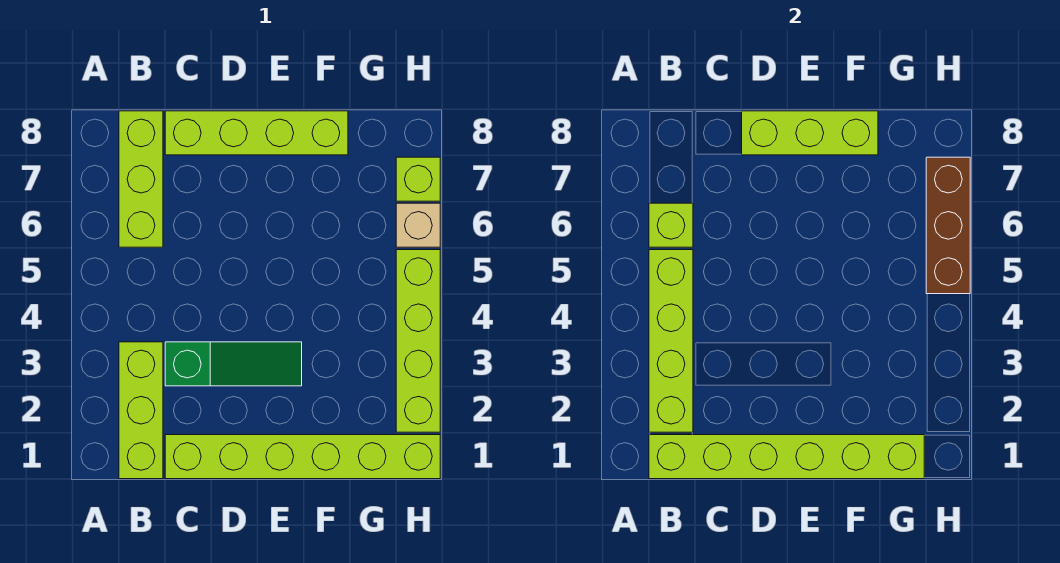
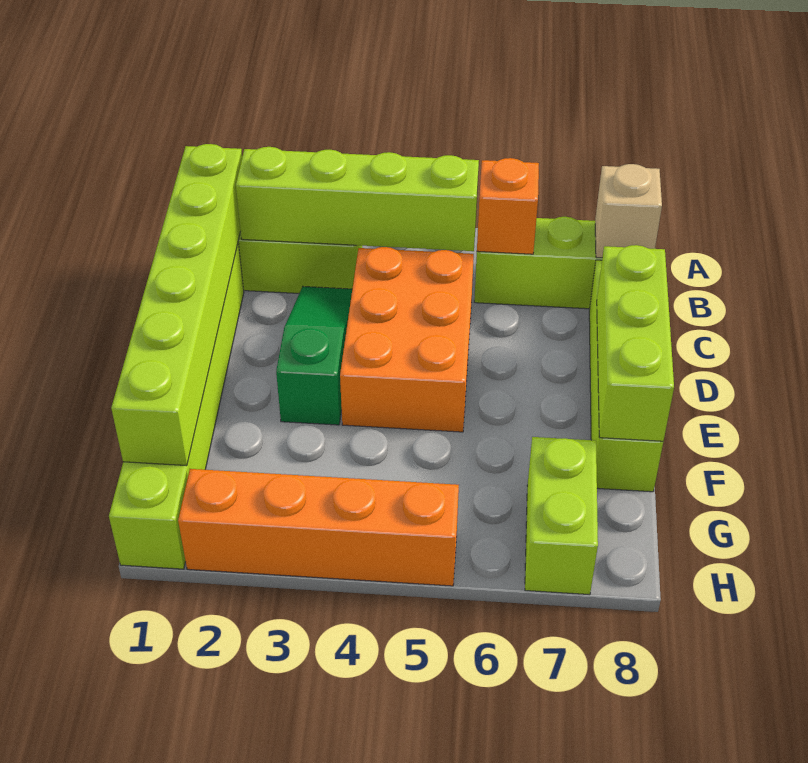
lime 1x1 brick [649,203,693,247] -> orange 1x1 brick [477,158,539,254]
green 1x3 slope [165,342,302,386] -> green 1x3 slope turned to [276,287,352,425]
none -> orange 2x3 brick [340,247,474,432]
lime 1x4 brick [396,250,440,432] -> orange 1x4 brick [178,469,459,586]
brown 1x3 brick [926,157,970,294] -> none
tan 1x1 brick [396,203,440,247] -> tan 1x1 brick moved to [595,164,662,258]
lime 1x1 brick [396,157,440,201] -> lime 1x2 brick [525,437,598,595]

